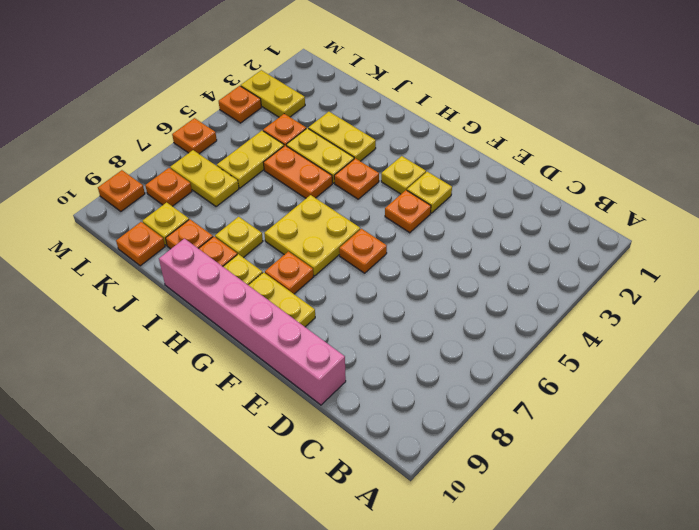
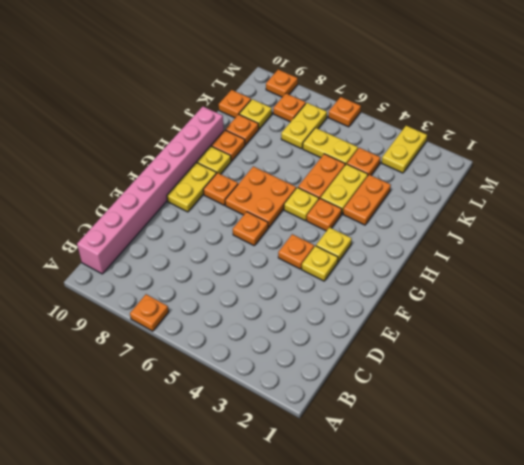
pink 1x6 brick [159,239,346,405] -> pink 1x8 brick [77,107,224,274]
yellow 2x2 plate [264,195,360,276] -> orange 2x2 plate [225,166,296,227]
yellow 1x2 plate [308,112,376,161] -> orange 1x2 plate [343,175,391,225]
yellow 1x1 plate [215,217,263,258] -> yellow 1x1 plate moved to [284,188,319,221]
orange 1x1 plate [219,86,261,123] -> orange 1x1 plate moved to [130,294,169,331]

